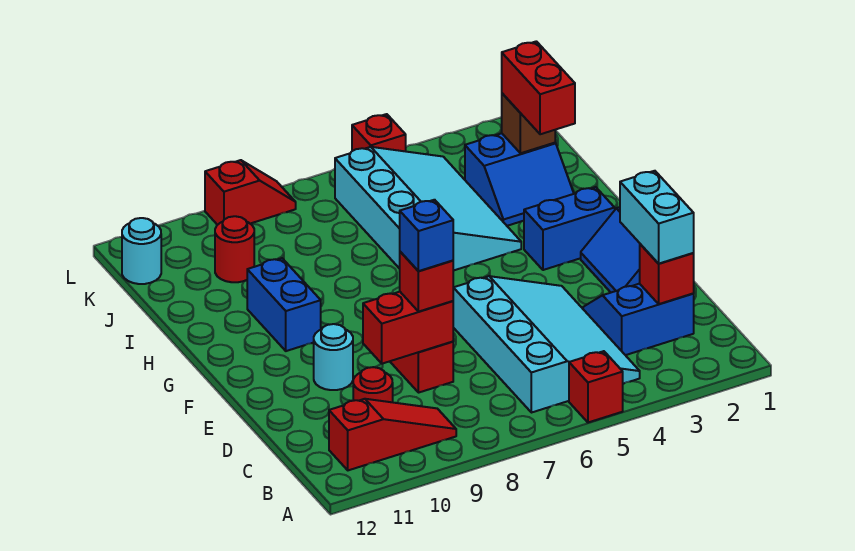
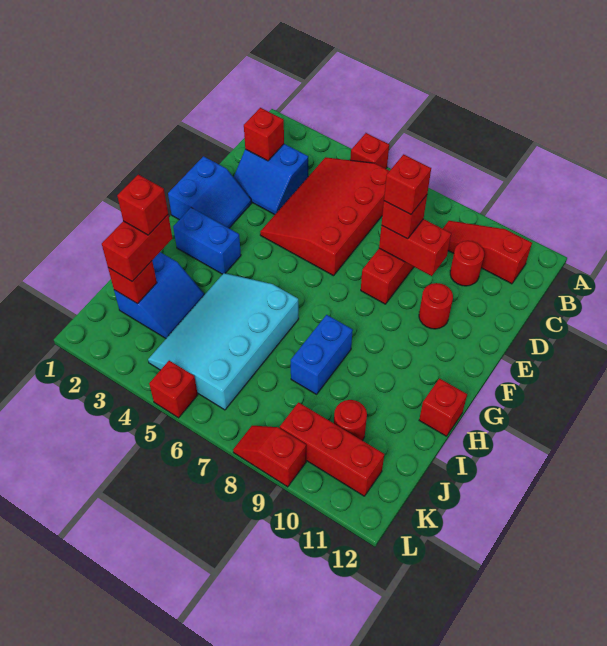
cyan 3x4 slope [453,276,640,413] -> red 3x4 slope [260,157,389,276]
cyan 1x2 brick [620,171,694,264] -> none
blue 1x1 brick [400,200,453,271] -> red 1x1 brick [384,154,431,215]
cyan 1x1 round brick [314,324,353,390] -> red 1x1 round brick [419,283,453,329]
blue 1x2 brick [247,258,321,351] -> blue 1x2 brick moved to [291,315,353,394]
none -> red 1x1 brick [419,379,467,436]
blue 2x2 slope [465,133,574,226] -> blue 2x2 slope turned to [114,252,204,338]
none -> red 1x1 brick [117,175,168,235]
brown 1x1 brick [502,93,555,153] -> red 1x1 brick [108,261,157,304]
none -> red 1x3 brick [280,402,384,496]
cyan 1x1 round brick [122,218,161,284] -> none

